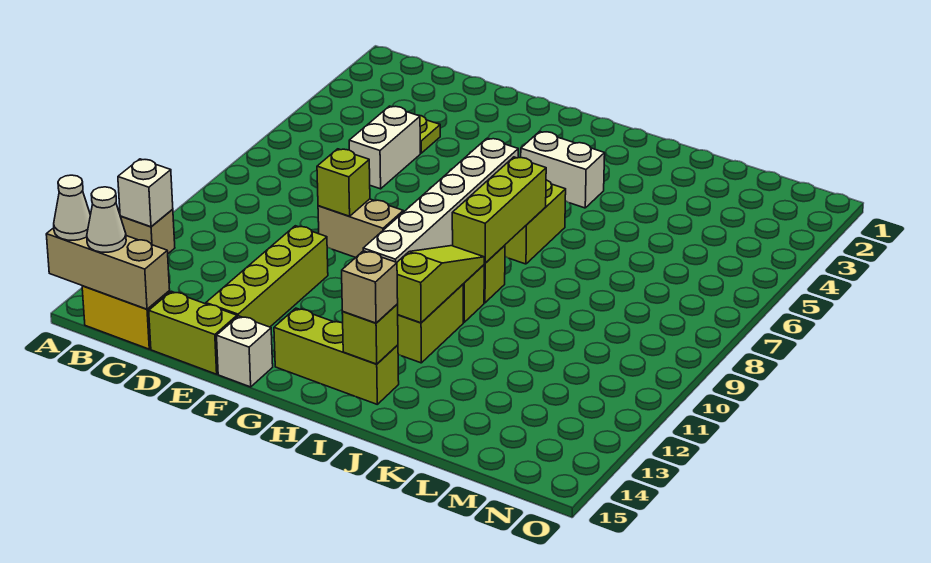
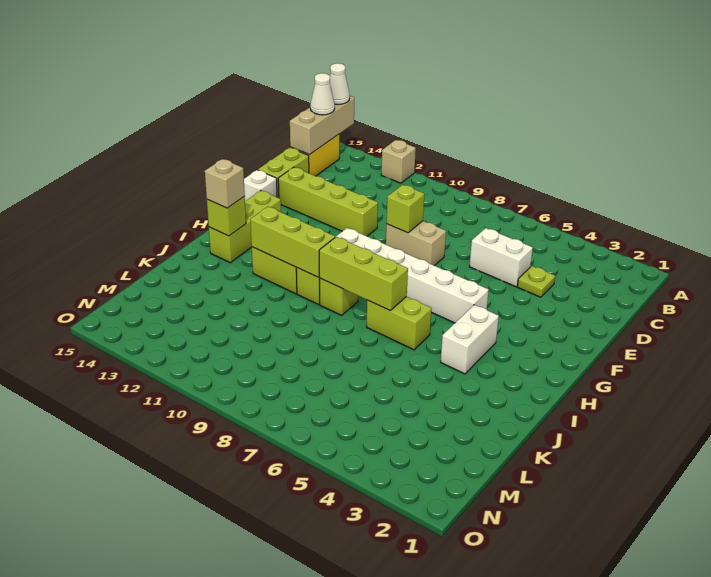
white 1x1 brick [118,159,173,227] -> none
tan 1x2 brick [318,199,403,257] -> tan 1x2 brick turned to [386,221,446,266]
lime 1x3 slope [397,246,484,323] -> lime 1x3 brick [250,207,335,277]

